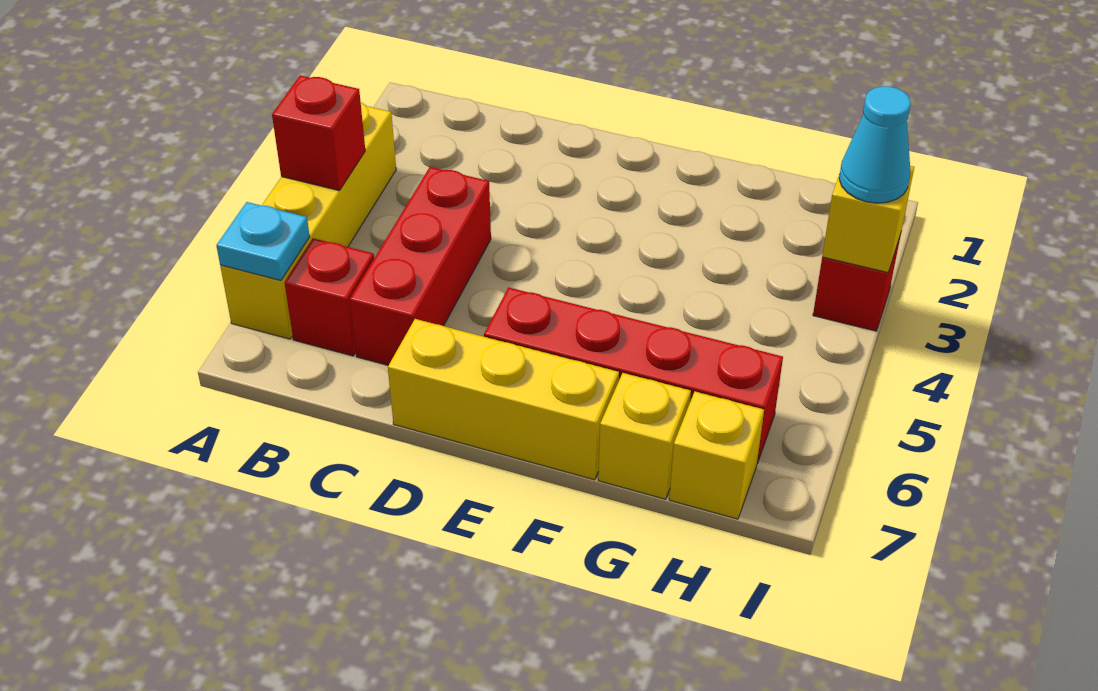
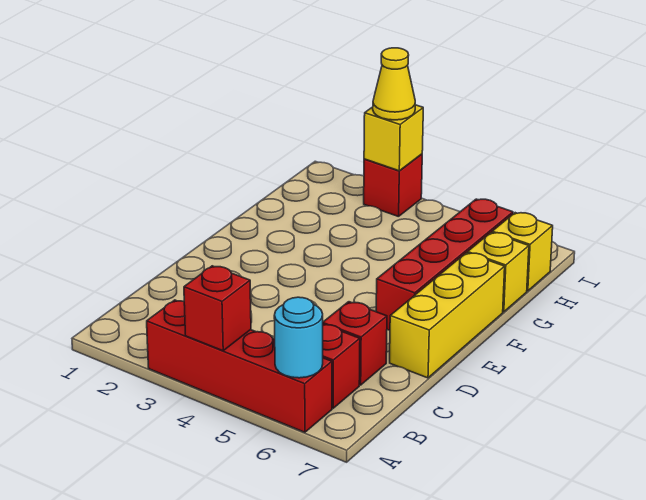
yellow 1x4 brick [220,103,396,339] -> red 1x4 brick [147,300,332,432]
cyan 1x1 plate [216,202,310,281] -> cyan 1x1 round brick [274,297,323,378]
red 1x3 brick [350,167,491,365] -> red 1x1 brick [323,302,387,385]
cyan 1x1 cone [839,86,911,203] -> yellow 1x1 cone [373,48,415,120]

